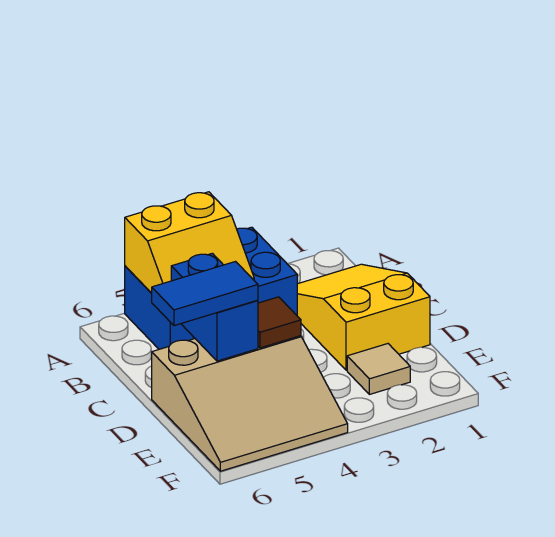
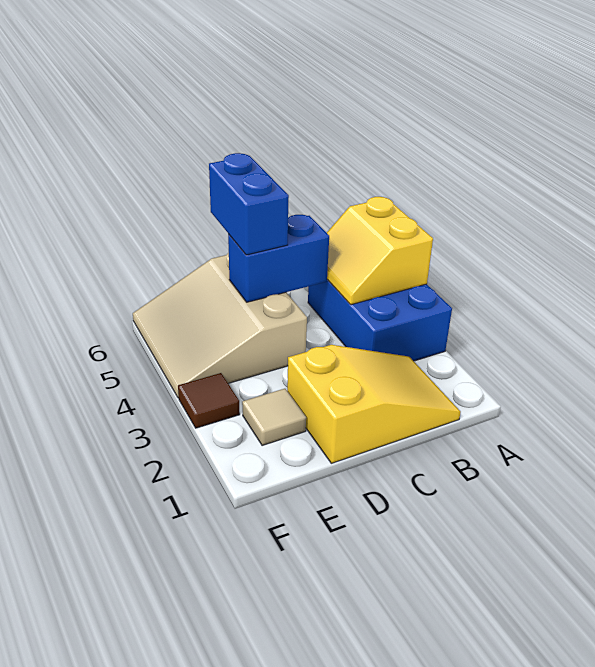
brown 1x1 tile [258,297,301,348] -> brown 1x1 tile moved to [178,373,240,428]
blue 1x2 tile [151,262,258,326] -> blue 1x2 brick [209,153,289,255]

